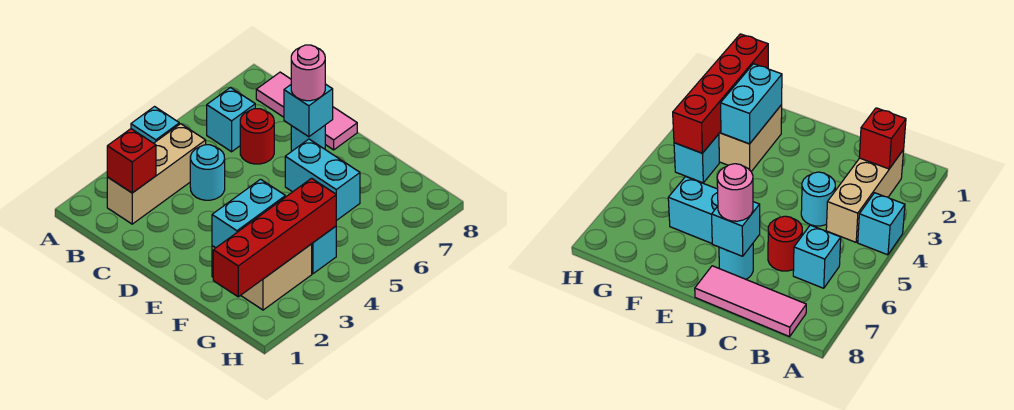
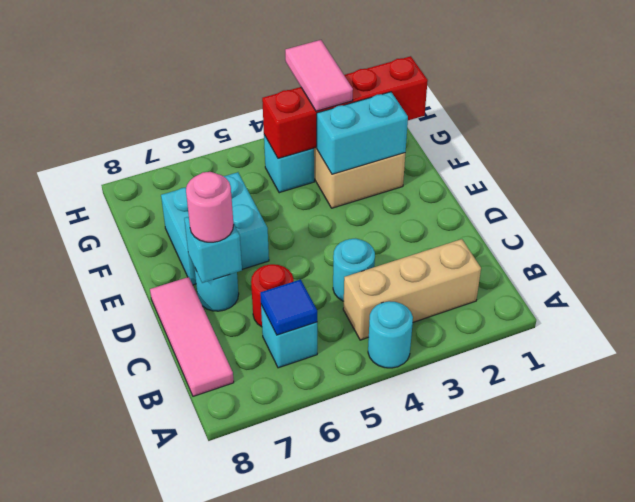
cyan 1x1 brick [131,107,179,143] -> cyan 1x1 round brick [368,301,413,368]
red 1x1 brick [107,129,156,193] -> none
none -> blue 1x1 tile [260,279,317,335]
cyan 1x2 brick [285,139,360,221] -> cyan 2x2 brick [161,172,269,285]
none -> pink 1x2 tile [285,40,353,111]

